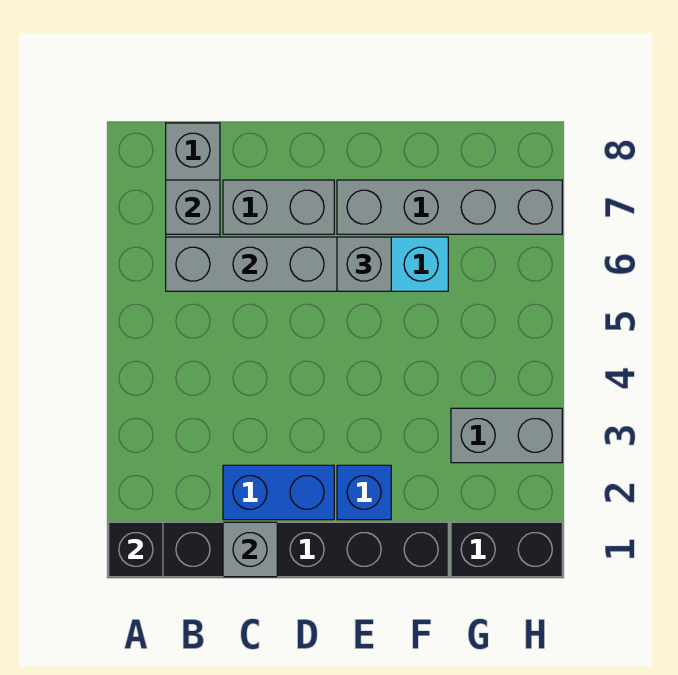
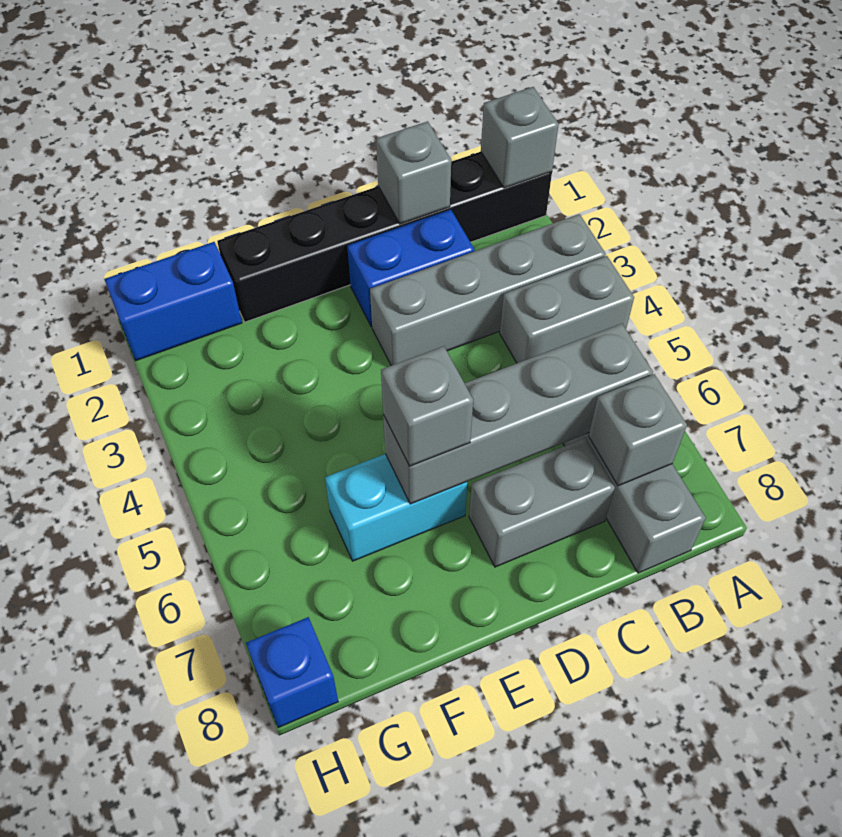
black 1x1 brick [109,522,163,577] -> grey 1x1 brick [481,87,559,188]
blue 1x1 brick [337,465,391,520] -> blue 1x1 brick moved to [246,617,338,728]
grey 1x4 brick [337,180,562,234] -> grey 1x4 brick moved to [370,214,606,366]
black 1x2 brick [451,522,562,577] -> blue 1x2 brick [104,242,242,361]
grey 1x2 brick [451,408,562,463] -> grey 1x2 brick moved to [500,256,634,363]

